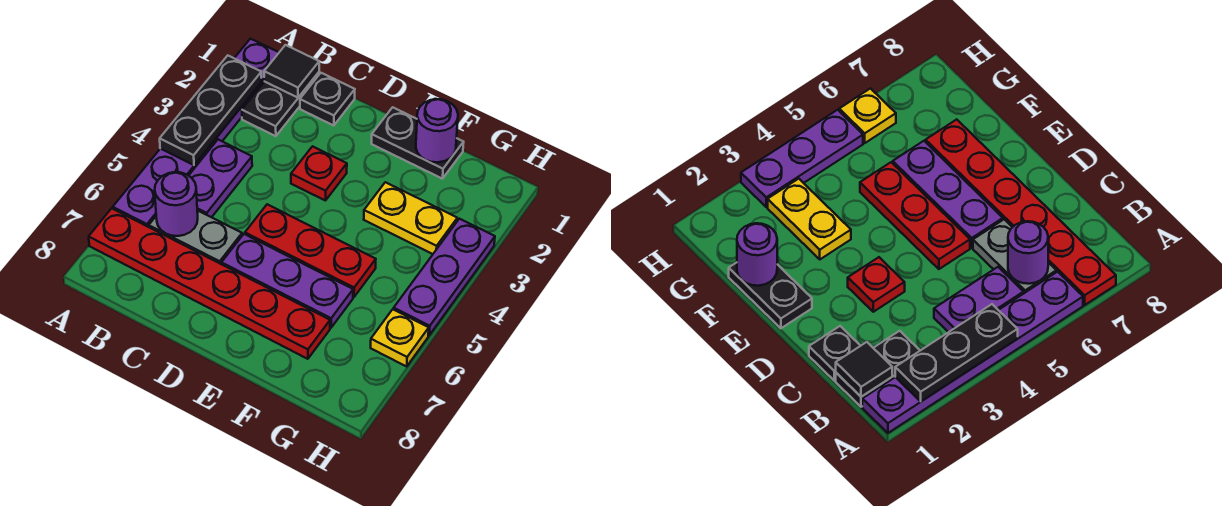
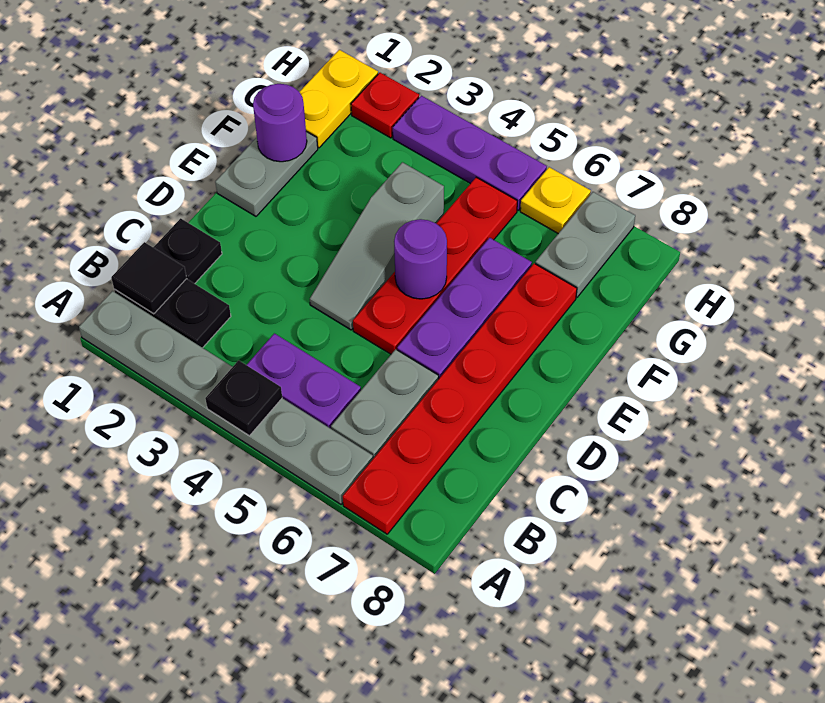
purple 1x6 plate [113,39,279,227] -> grey 1x6 plate [79,291,373,504]
black 1x3 plate [160,56,262,165] -> black 1x1 plate [205,360,282,436]
purple 1x1 round brick [155,172,198,236] -> purple 1x1 round brick moved to [394,219,447,299]
red 1x1 plate [291,146,347,200] -> red 1x1 plate moved to [351,73,419,138]
none -> grey 1x3 slope [310,162,444,330]
red 1x3 plate [245,204,376,297] -> red 1x4 plate [353,177,517,354]
black 1x2 plate [372,107,464,179] -> grey 1x2 plate [215,132,318,216]
yellow 1x2 plate [364,182,457,254] -> yellow 1x2 plate moved to [300,50,378,148]
none -> grey 1x2 plate [535,192,635,297]

